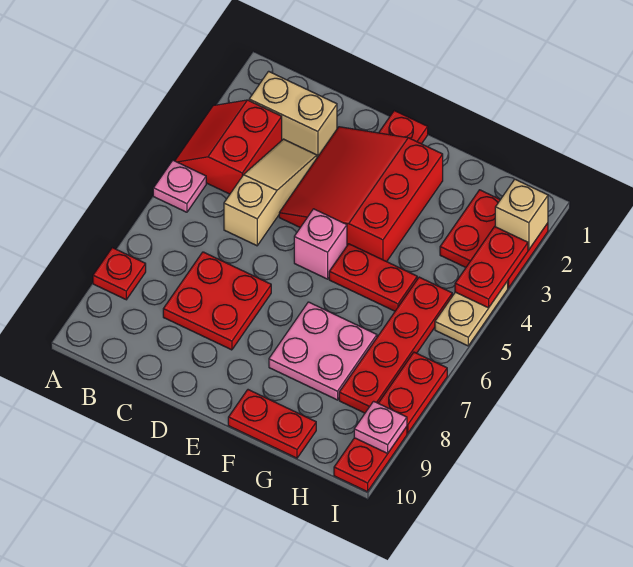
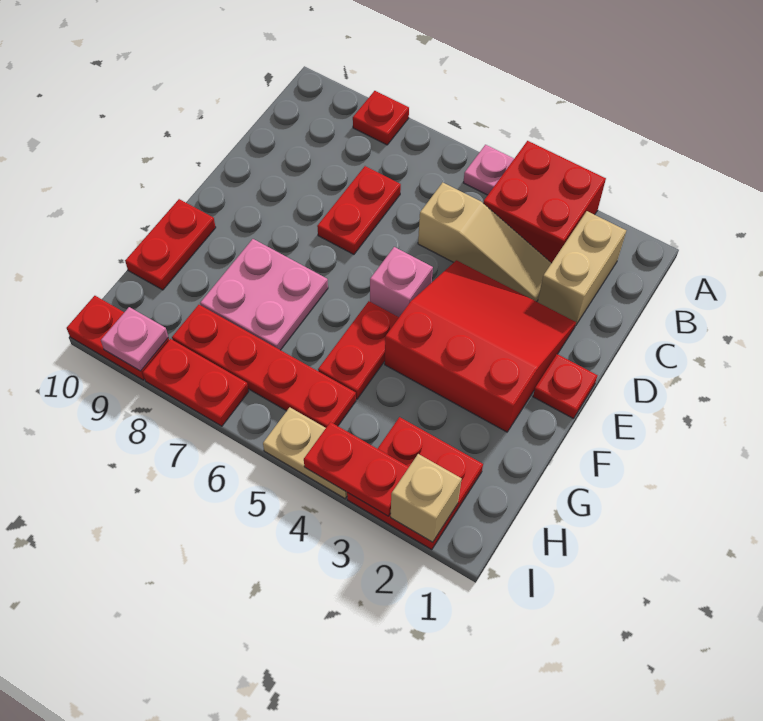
red 2x2 slope [175,100,282,194] -> red 2x2 brick [483,141,606,263]
red 2x2 plate [163,252,271,350] -> red 1x2 plate [317,166,401,254]

